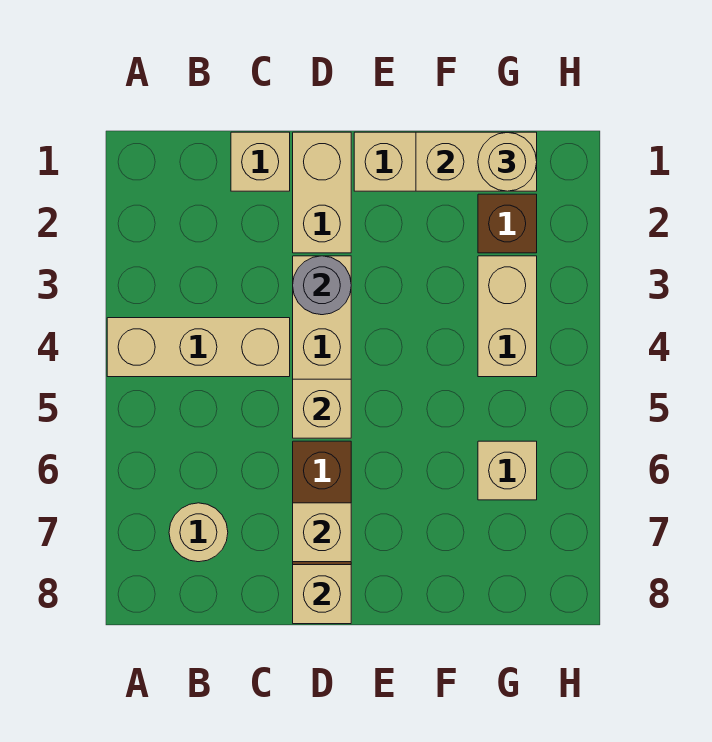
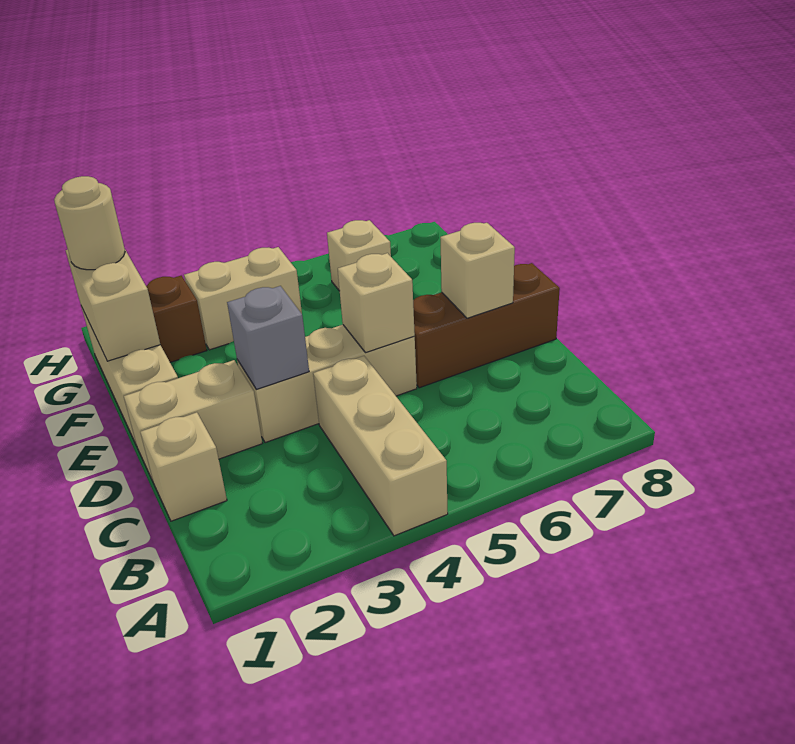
tan 1x1 round brick [169,503,228,562] -> none
grey 1x1 round brick [293,256,351,315] -> grey 1x1 brick [227,286,309,389]
tan 1x1 brick [293,565,351,624] -> none

